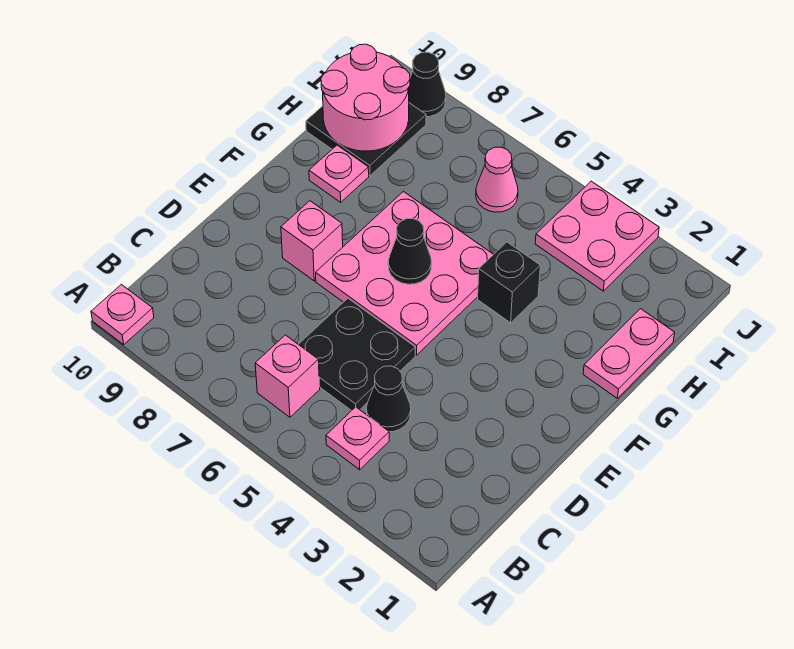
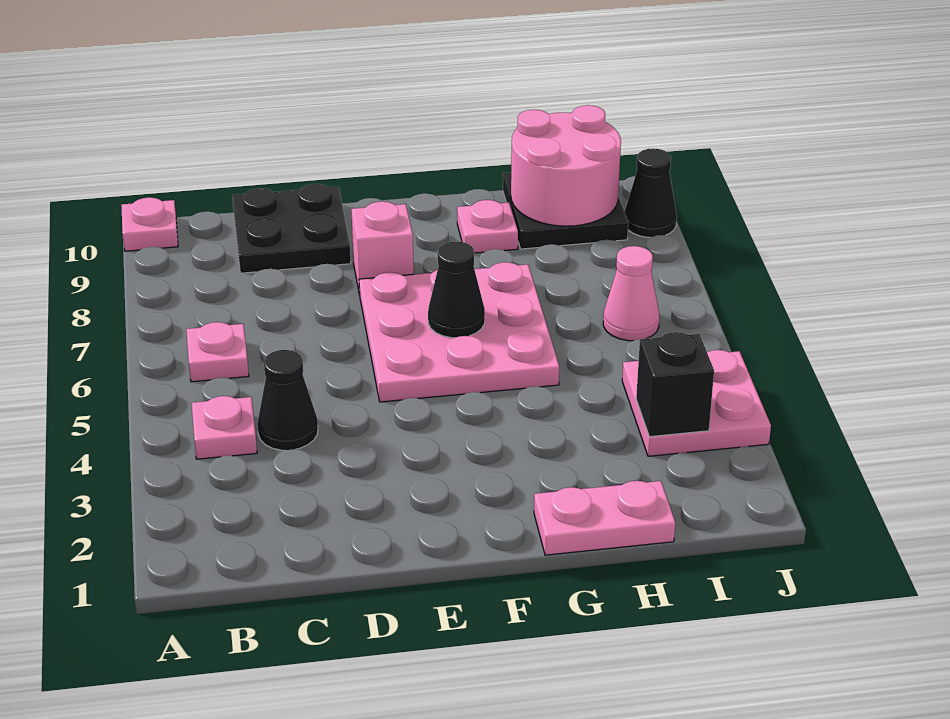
pink 1x1 brick [255,335,320,417] -> pink 1x1 plate [186,322,249,382]
black 2x2 plate [299,299,415,411] -> black 2x2 plate moved to [232,184,351,273]
black 1x1 brick [478,242,540,323] -> black 1x1 brick moved to [636,332,714,437]

